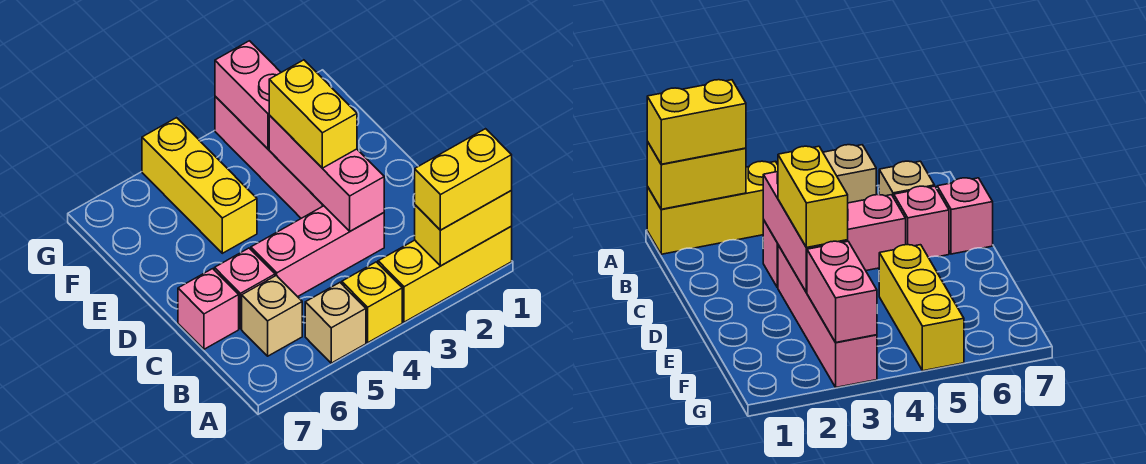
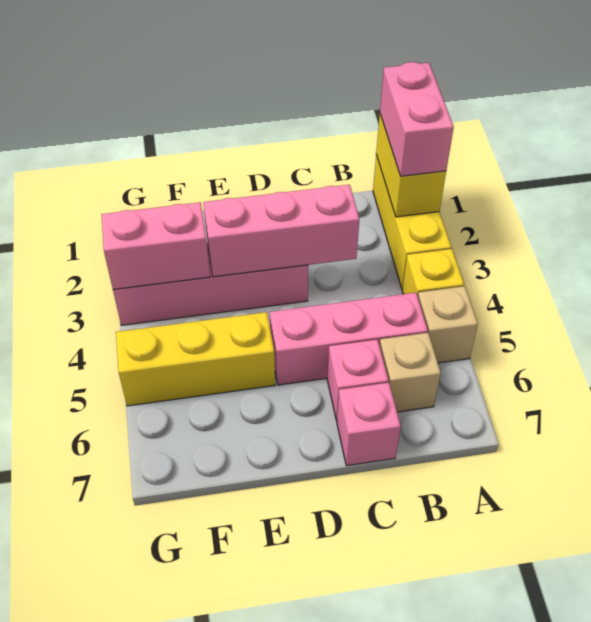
yellow 1x2 brick [415,129,512,230] -> pink 1x2 brick [380,62,454,176]
pink 1x3 brick [251,206,384,297] -> pink 1x3 brick turned to [270,293,428,385]
yellow 1x2 brick [269,60,357,168] -> none

